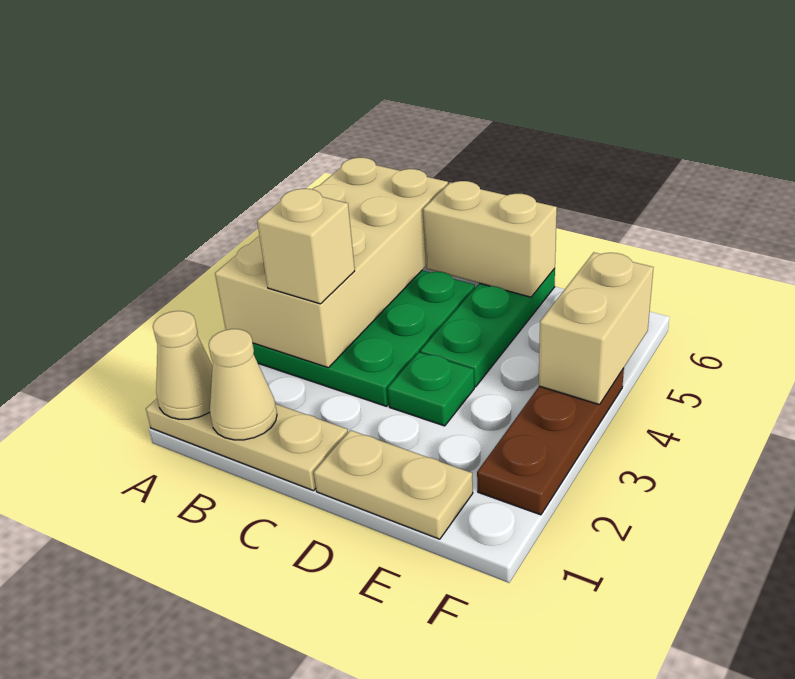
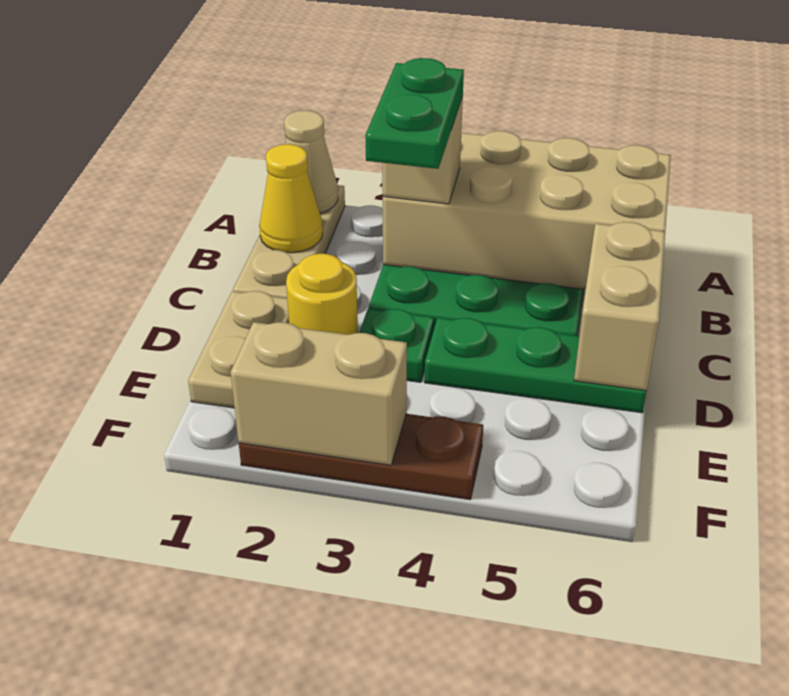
tan 1x1 cone [209,329,277,440] -> yellow 1x1 cone [259,144,323,253]
none -> green 1x2 plate [365,58,464,169]
none -> yellow 1x1 round brick [286,254,358,335]
tan 1x2 brick [539,252,653,405] -> tan 1x2 brick moved to [231,322,407,465]

